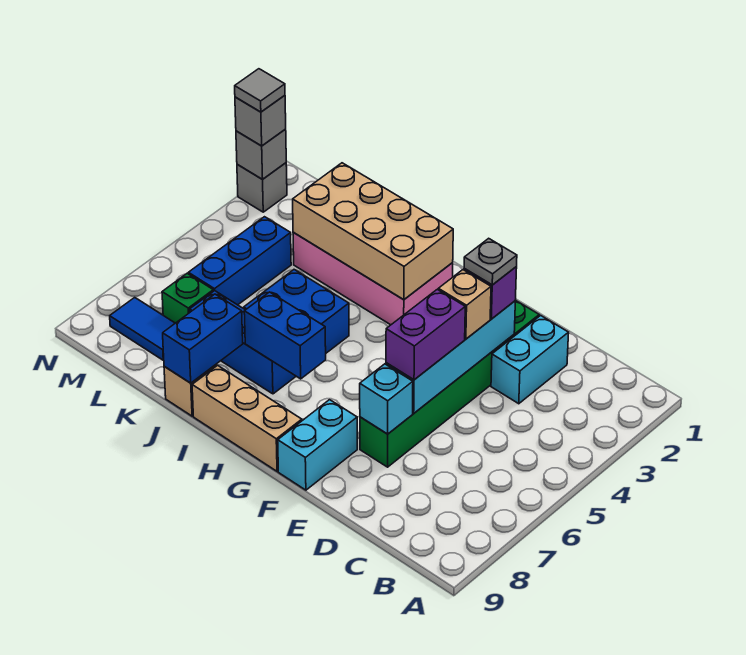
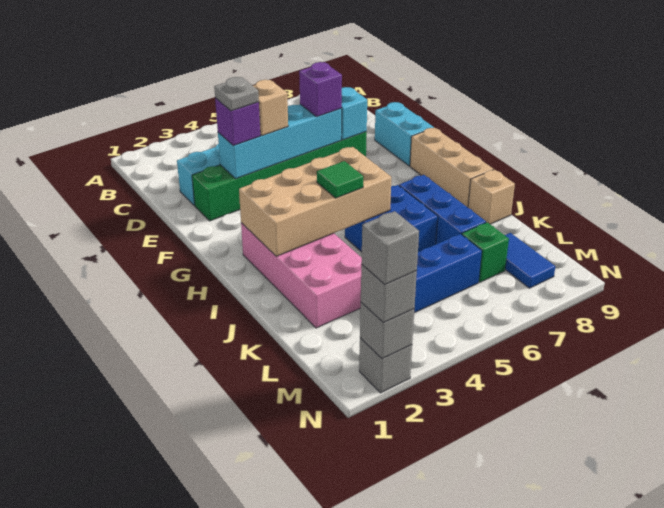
purple 1x2 brick [386,289,465,380] -> purple 1x1 brick [299,62,342,117]
cyan 1x2 brick [278,400,357,490] -> cyan 1x2 brick turned to [375,102,434,166]
tan 2x4 brick [293,163,453,300] -> tan 2x4 brick turned to [239,147,391,256]
blue 1x2 brick [244,292,326,379] -> none
none -> green 1x1 tile [317,161,363,198]
blue 1x2 brick [163,294,243,383] -> none
grey 1x1 tile [235,69,285,112] -> grey 1x1 brick [361,211,419,284]

